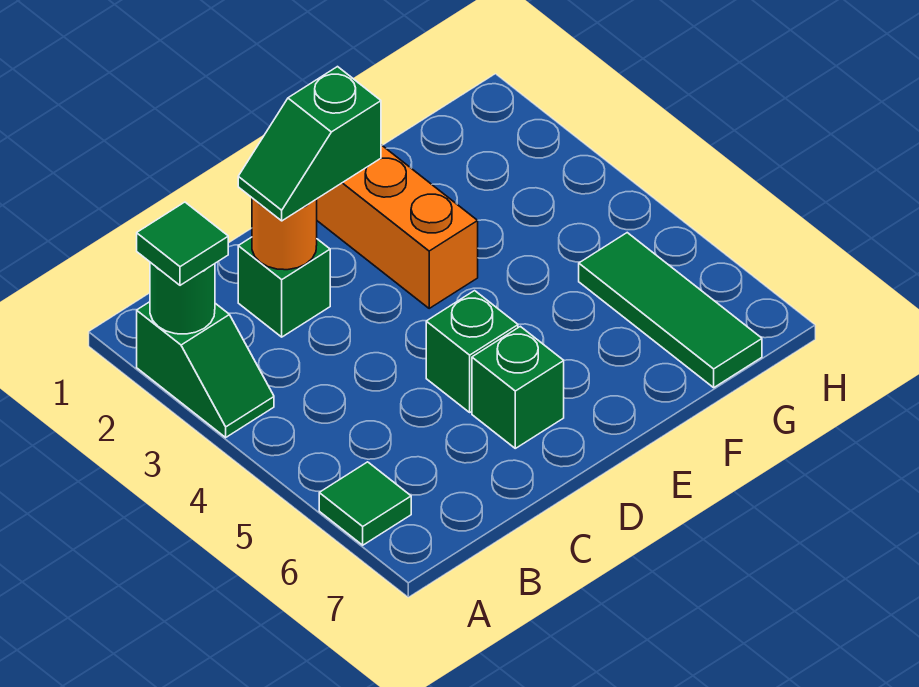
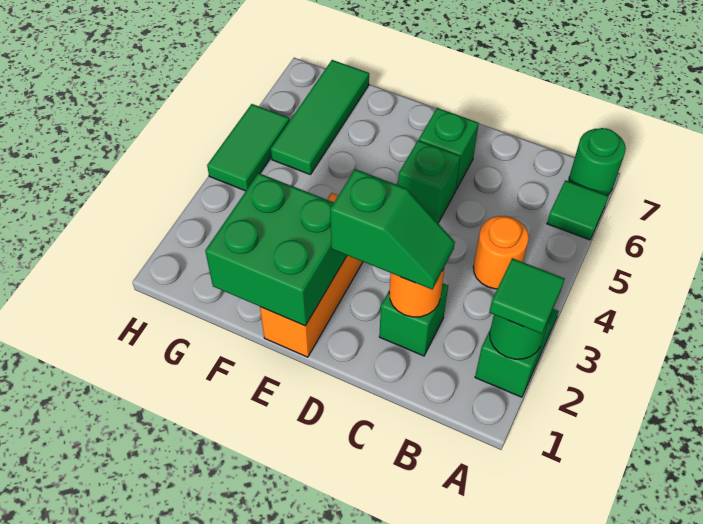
none -> green 1x1 round brick [569,128,626,195]
none -> orange 1x1 round brick [473,216,529,289]
none -> green 2x2 brick [205,173,347,326]
none -> green 1x2 tile [207,104,290,191]

